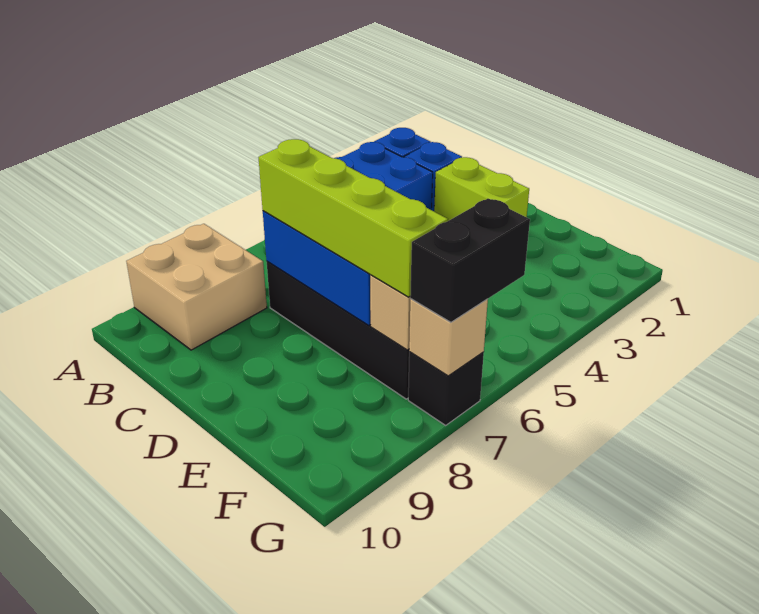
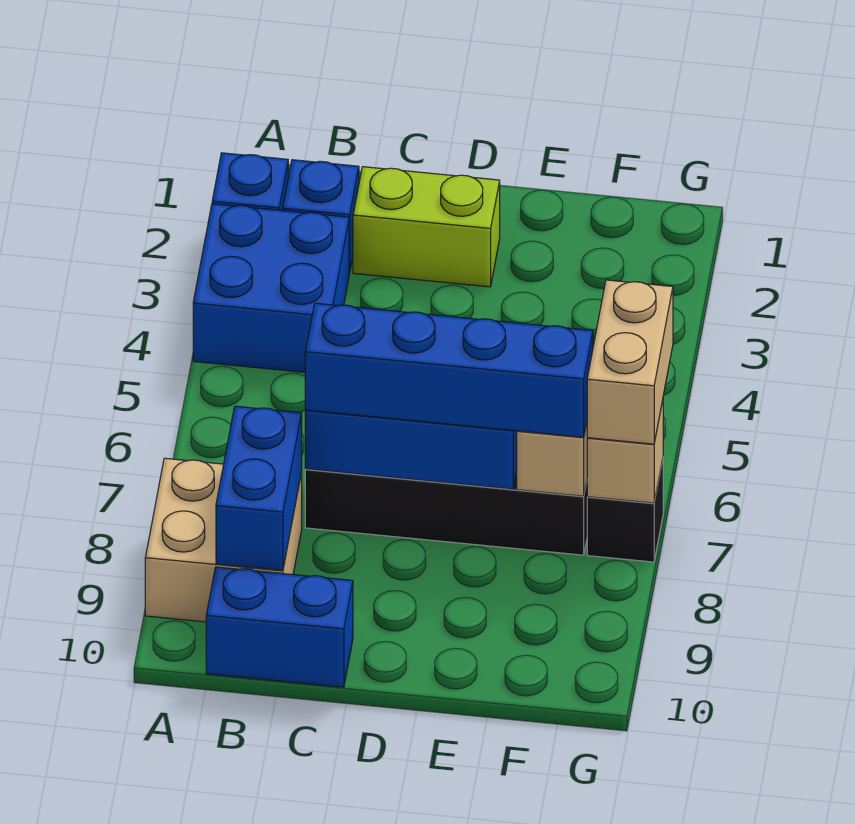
none -> blue 1x2 brick [216,406,302,570]
none -> blue 1x2 brick [206,567,353,687]
lime 1x4 brick [258,139,448,297] -> blue 1x4 brick [305,303,593,437]
black 1x2 brick [410,198,530,322] -> tan 1x2 brick [587,280,673,444]

